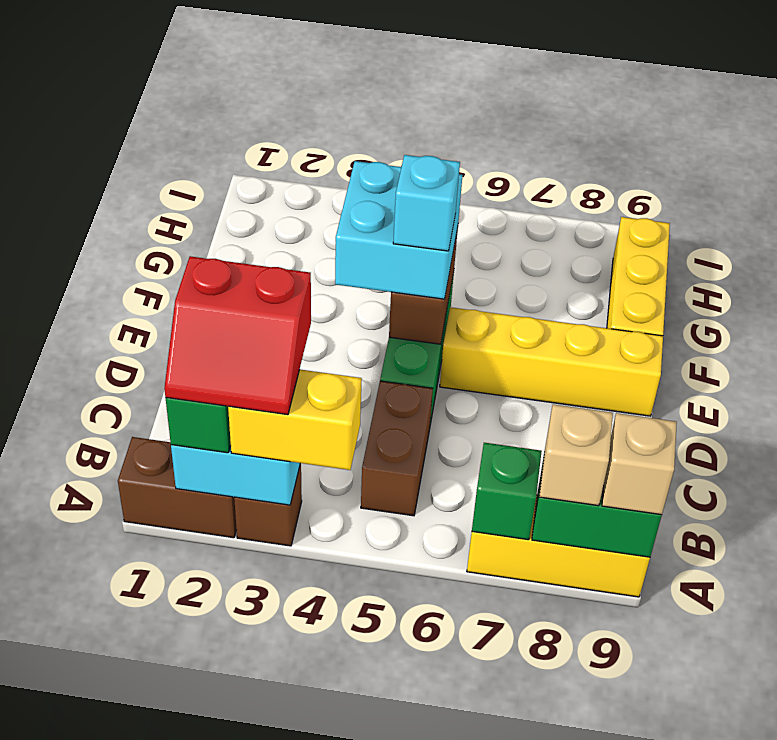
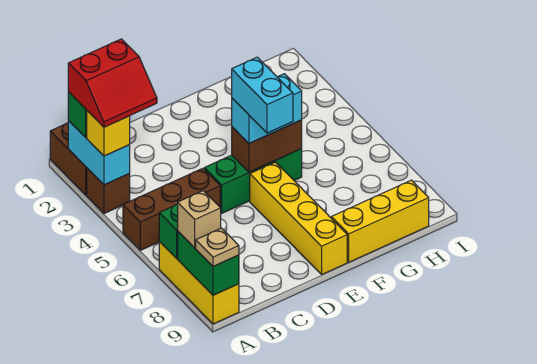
red 2x2 slope [164,256,311,415] -> red 2x2 slope turned to [68,39,157,127]
yellow 1x2 brick [228,369,362,470] -> yellow 1x1 brick [87,111,130,156]
tan 1x1 brick [602,413,677,515] -> tan 1x1 plate [196,228,239,267]
brown 1x2 brick [361,381,433,516] -> brown 1x3 brick [123,168,220,250]
cyan 2x2 brick [335,161,462,299] -> cyan 1x2 brick [232,74,302,143]
cyan 1x1 brick [393,155,460,251] -> cyan 1x2 brick [232,57,293,133]

